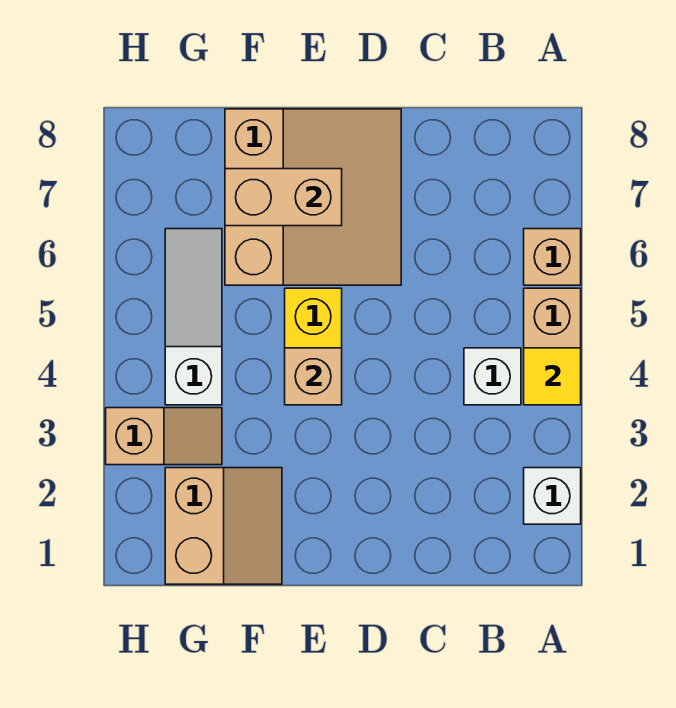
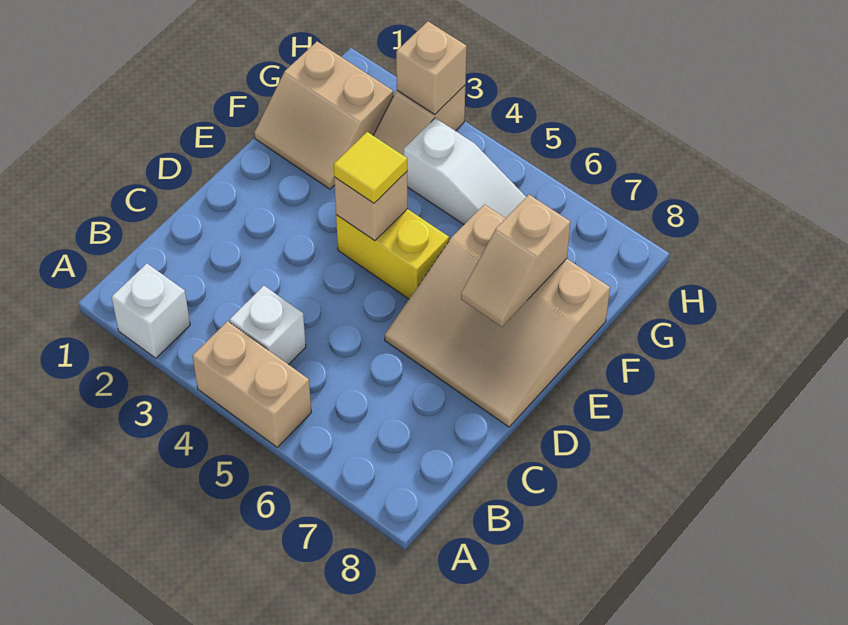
yellow 1x1 tile [524,348,581,405] -> yellow 1x1 tile moved to [334,132,407,203]
tan 1x1 brick [524,229,581,285] -> tan 1x1 brick moved to [396,22,467,114]
tan 1x2 brick [225,169,342,226] -> tan 1x2 slope [461,195,571,327]

